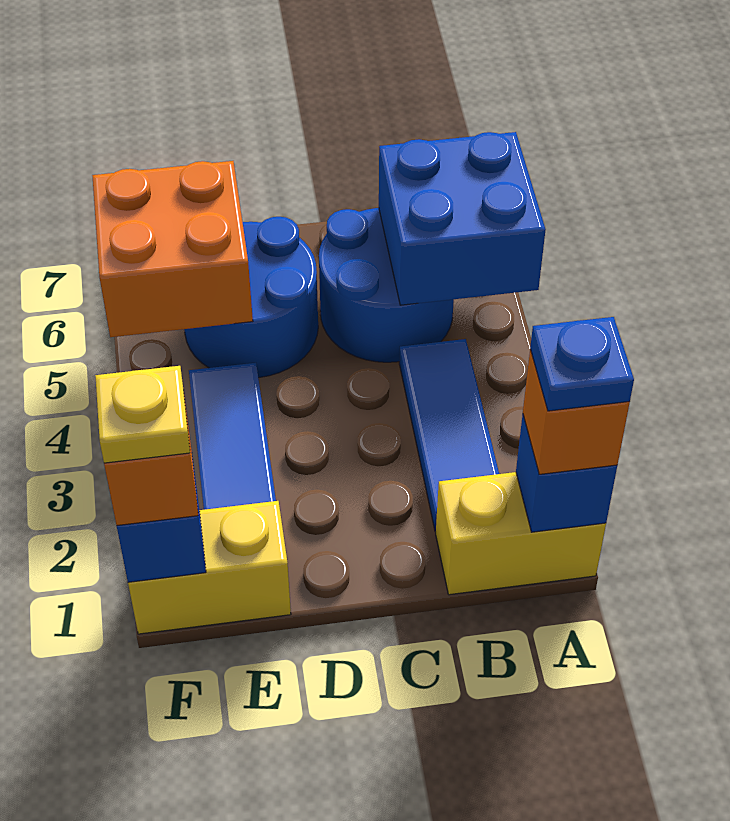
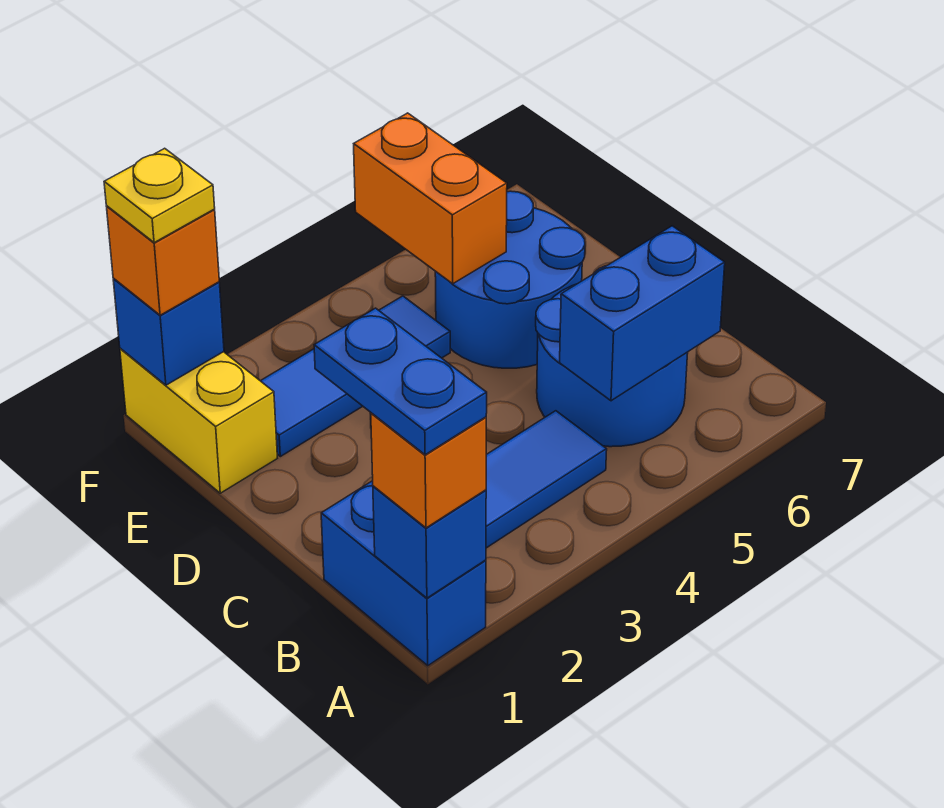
yellow 1x2 brick [436,472,606,595] -> blue 1x2 brick [321,481,486,666]
blue 1x1 plate [530,317,634,411] -> blue 1x2 plate [314,308,487,455]
blue 2x2 brick [379,132,546,305] -> blue 1x2 brick [560,226,725,401]
orange 2x2 brick [92,161,253,337] -> orange 1x2 brick [354,113,507,284]

